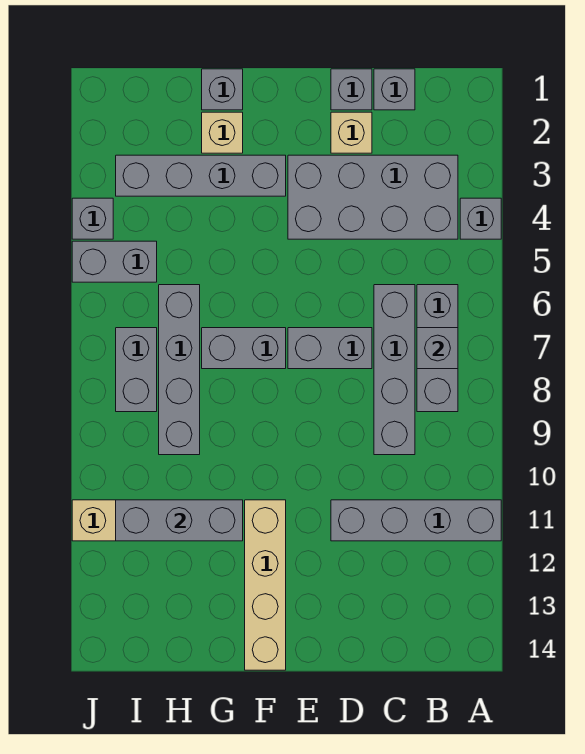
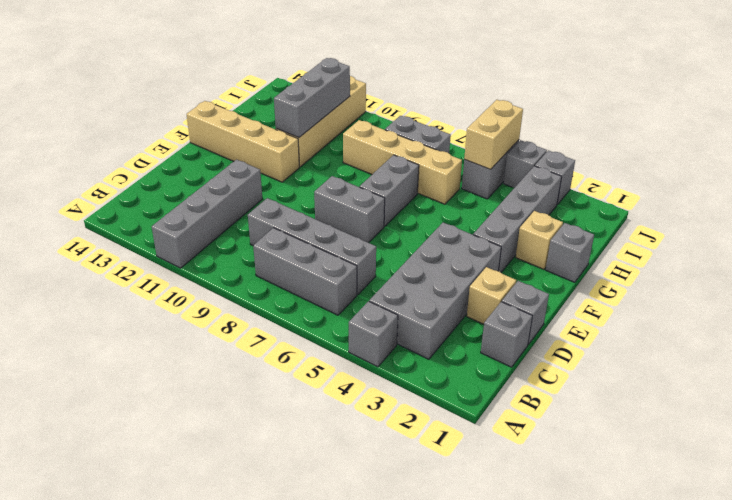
grey 1x1 brick [417,328,458,369] -> grey 1x1 brick moved to [535,150,575,204]
grey 1x2 brick [288,328,372,369] -> grey 1x2 brick turned to [314,176,385,243]
grey 1x4 brick [159,285,200,455] -> tan 1x4 brick [343,120,462,204]
none -> tan 1x2 brick [464,100,523,169]

